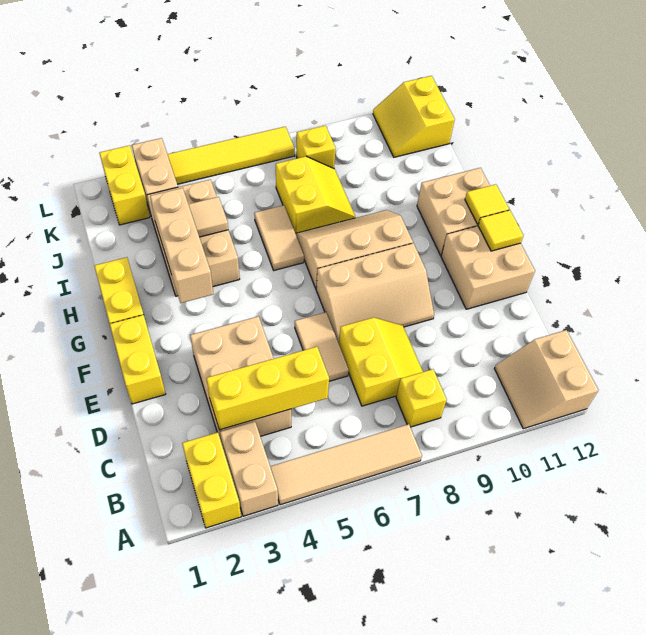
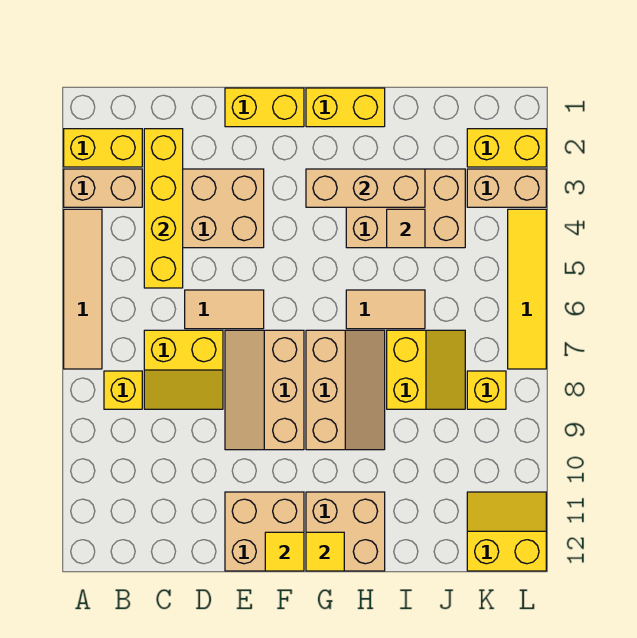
tan 2x2 slope [494,330,598,429] -> none
yellow 1x3 brick [206,347,329,430] -> yellow 1x4 brick [144,129,183,288]
yellow 2x2 slope [276,156,355,234] -> yellow 2x2 slope turned to [387,330,465,409]

